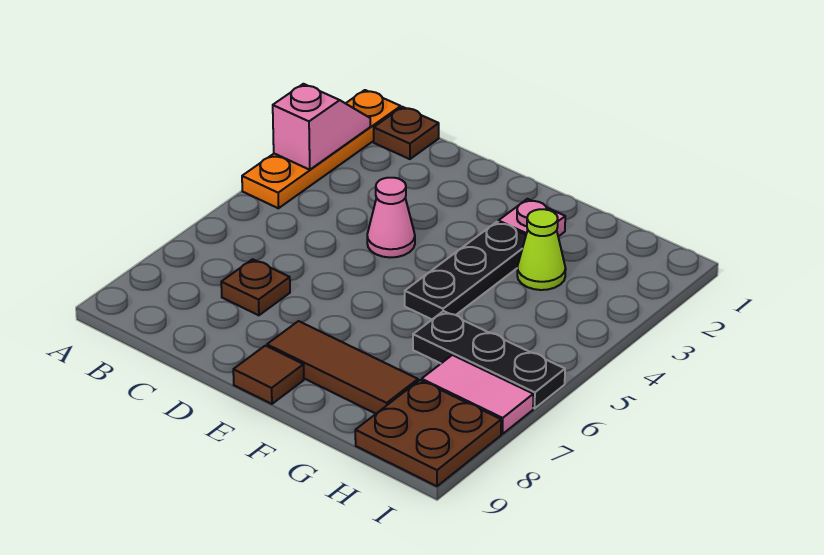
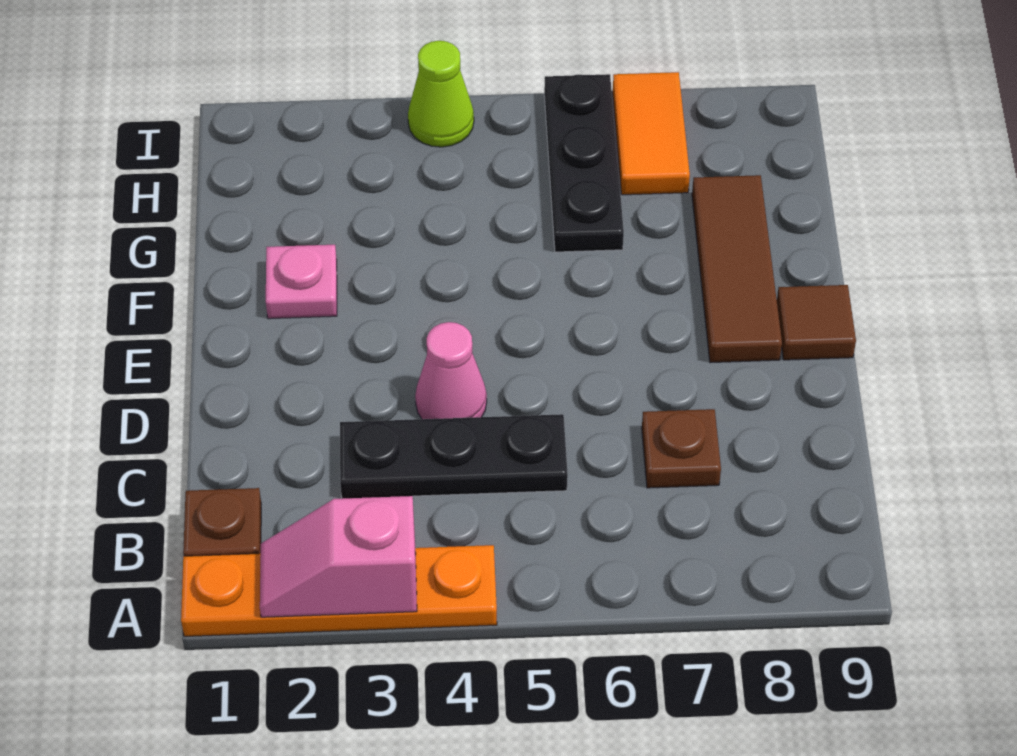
black 1x3 plate [405,222,526,319] -> black 1x3 plate moved to [340,414,568,499]
lime 1x1 cone [517,209,566,290] -> lime 1x1 cone moved to [408,41,474,147]
pink 1x2 tile [422,355,533,434] -> orange 1x2 tile [613,72,690,195]
brown 2x2 plate [355,380,501,486] -> none

